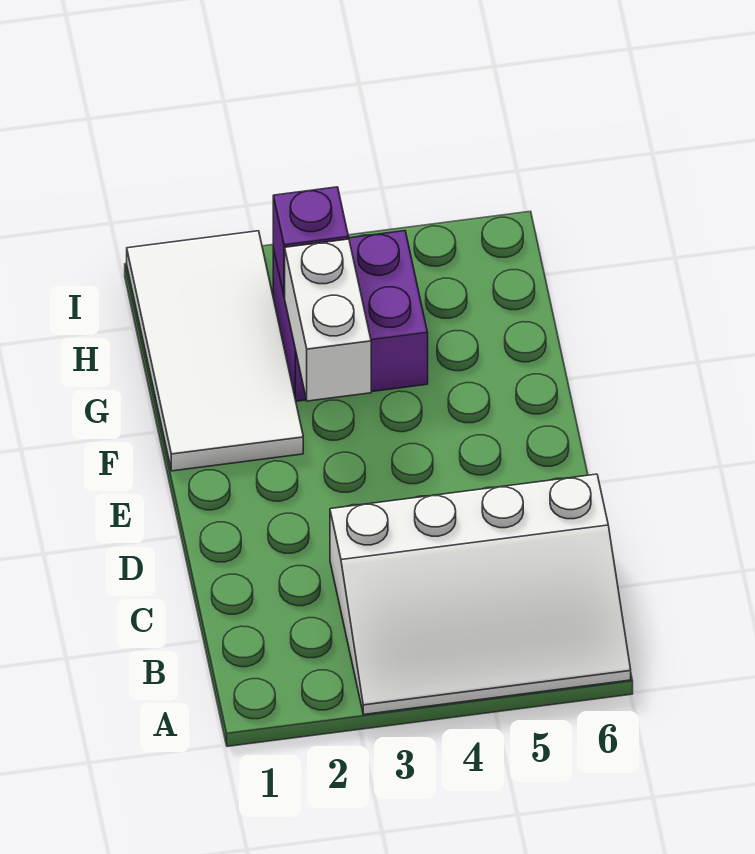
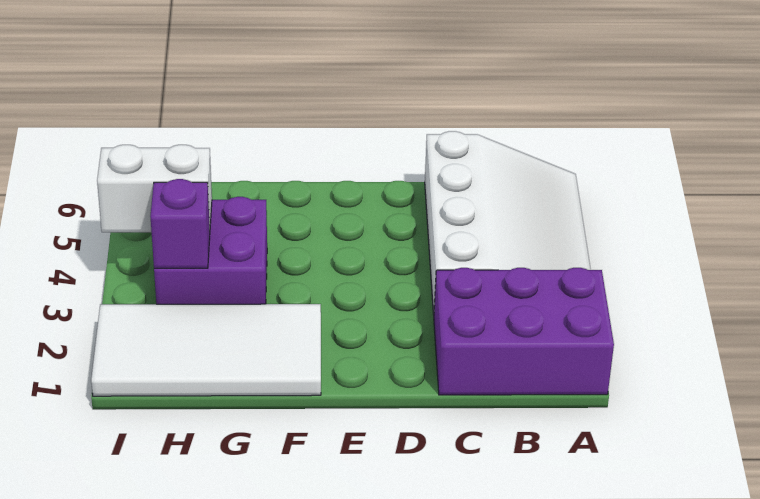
none -> purple 2x3 brick [434,268,614,395]
white 1x2 brick [285,239,371,401] -> white 1x2 brick moved to [97,145,212,232]

